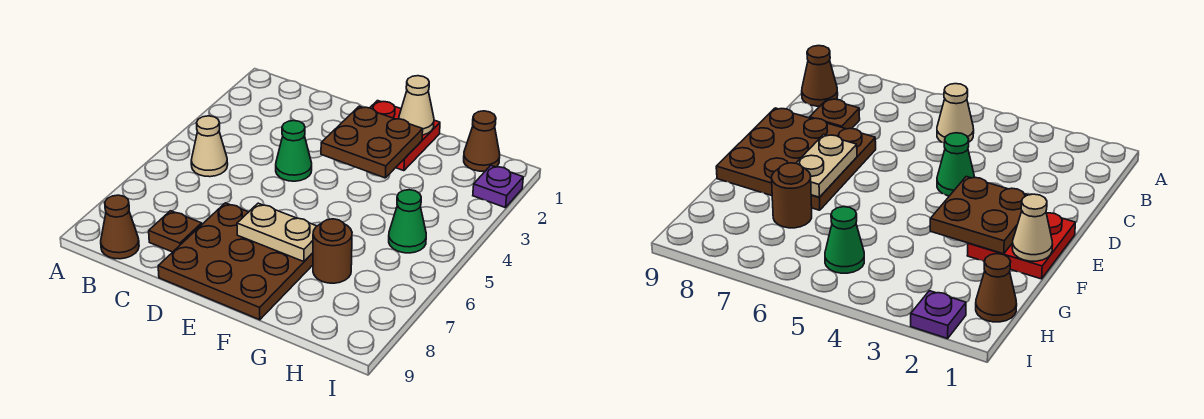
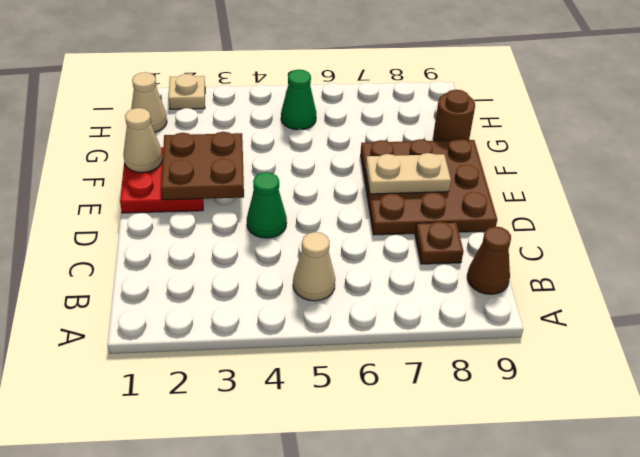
tan 1x2 plate [237,203,317,262] -> tan 1x2 plate turned to [366,153,451,194]
brown 1x1 round brick [313,219,352,283] -> brown 1x1 round brick moved to [433,90,475,141]
brown 1x1 cone [464,111,500,171] -> tan 1x1 cone [131,72,167,132]
purple 1x1 plate [473,165,523,208] -> tan 1x1 plate [169,74,205,109]

